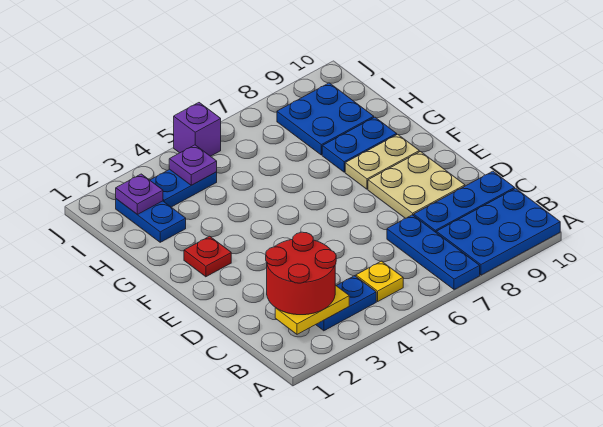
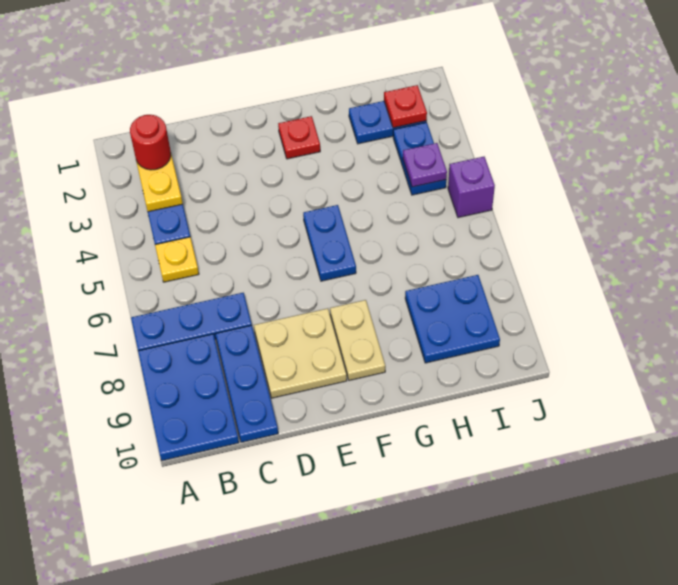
red 2x2 round brick [266,232,336,315] -> red 1x1 round brick [130,115,171,170]
blue 1x2 plate [322,117,397,172] -> blue 1x2 plate moved to [303,205,356,281]
purple 1x1 plate [116,174,163,214] -> red 1x1 plate [384,85,427,128]

